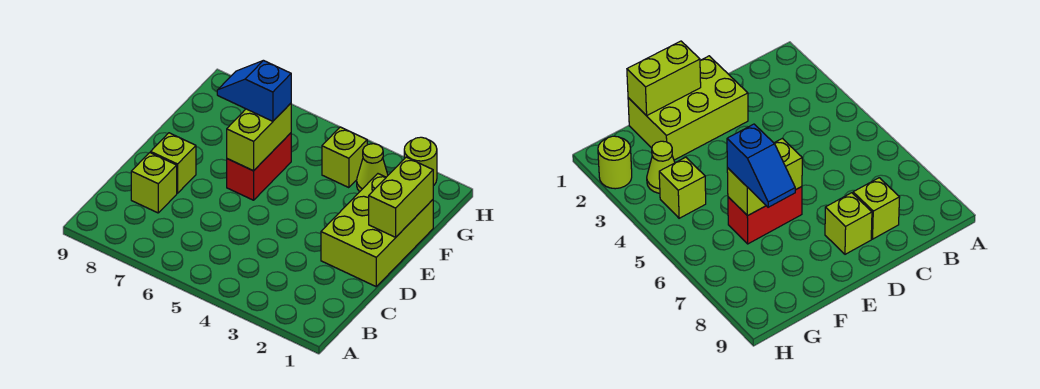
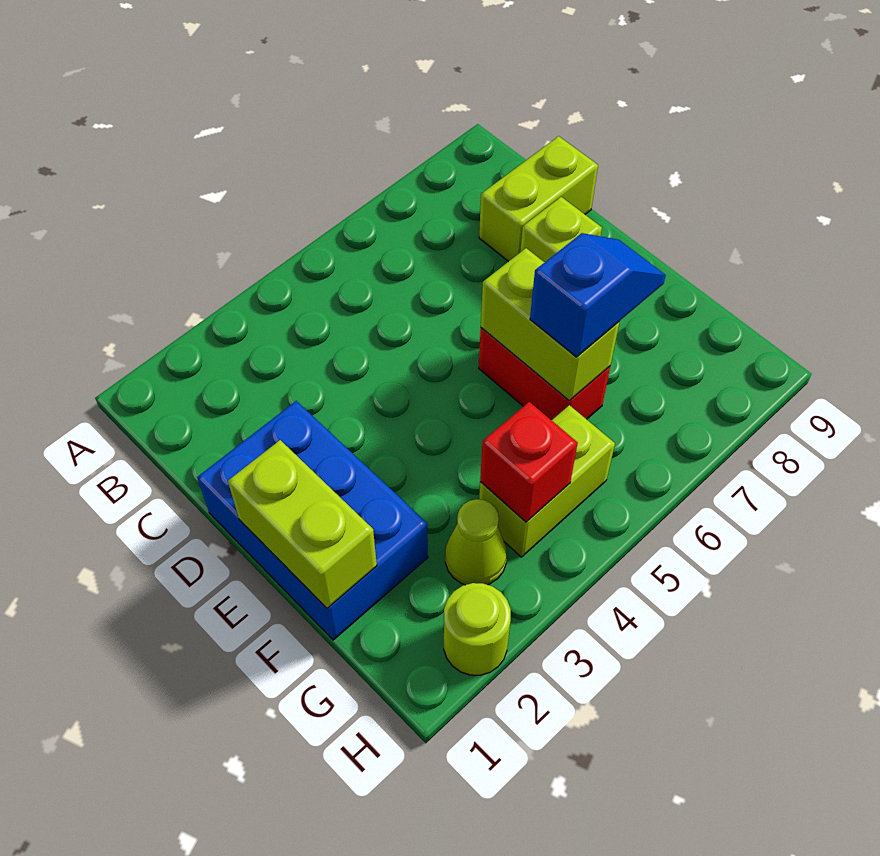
lime 1x1 brick [131,153,177,213] -> lime 1x2 brick [479,136,598,262]
lime 2x3 brick [321,174,433,286] -> blue 2x3 brick [197,401,428,640]
lime 1x1 brick [322,127,367,188] -> lime 1x2 brick [479,405,615,557]
none -> red 1x1 brick [480,402,578,522]

